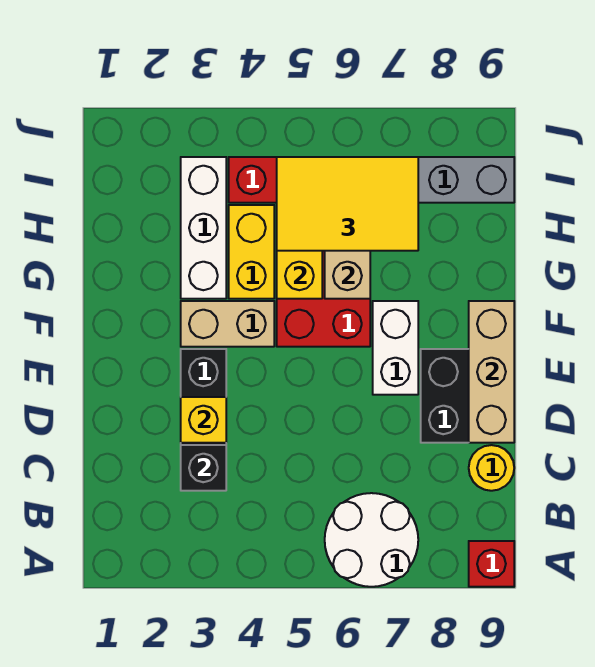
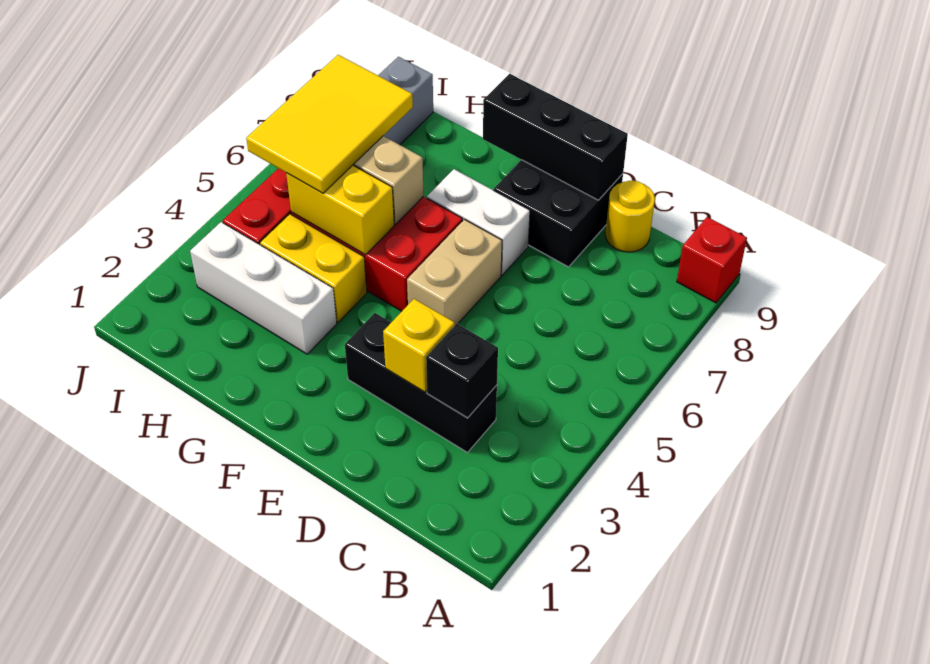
white 2x2 round brick [325,493,418,587] -> none
tan 1x3 brick [469,301,514,443] -> black 1x3 brick [483,74,628,200]
tan 1x2 brick [181,301,274,347] -> tan 1x2 brick moved to [407,219,502,325]

